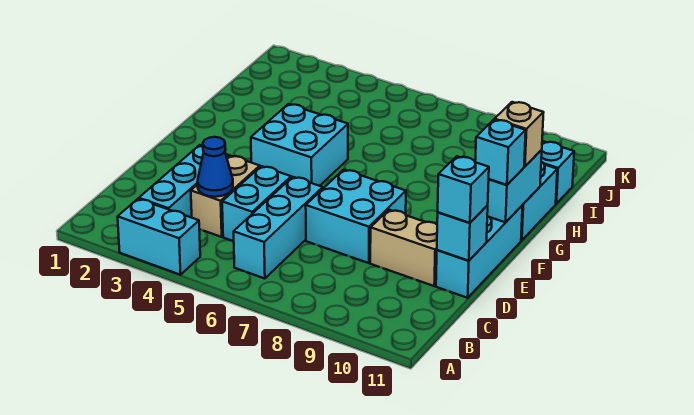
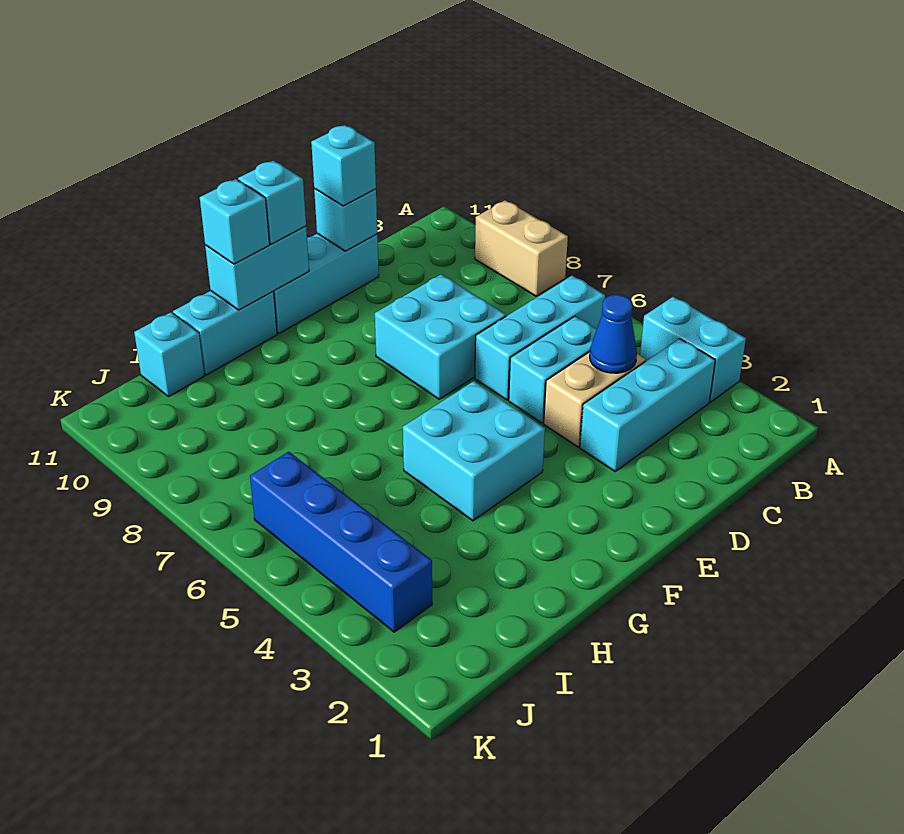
tan 1x2 brick [370,210,437,286] -> tan 1x2 brick moved to [475,200,568,296]
tan 1x1 brick [495,102,544,166] -> cyan 1x1 brick [200,179,270,264]
none -> blue 1x4 brick [250,452,432,632]

